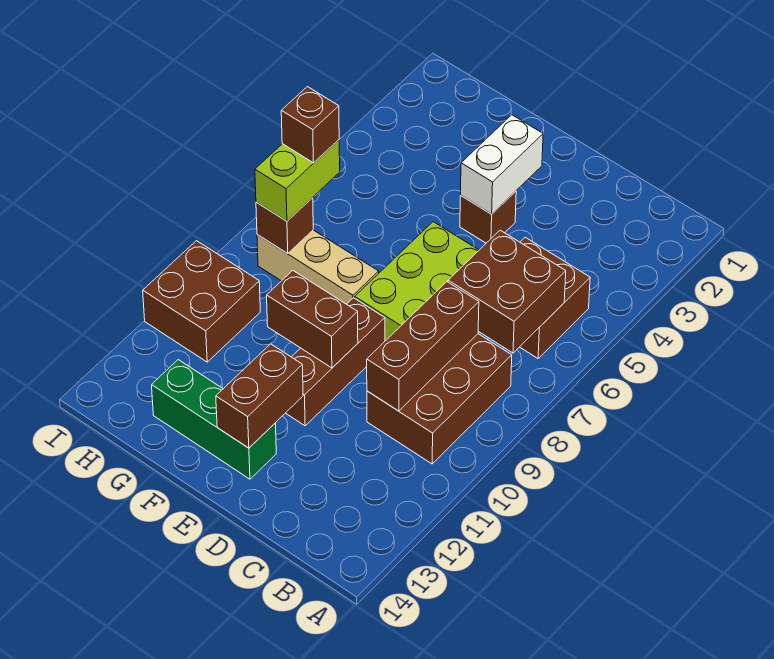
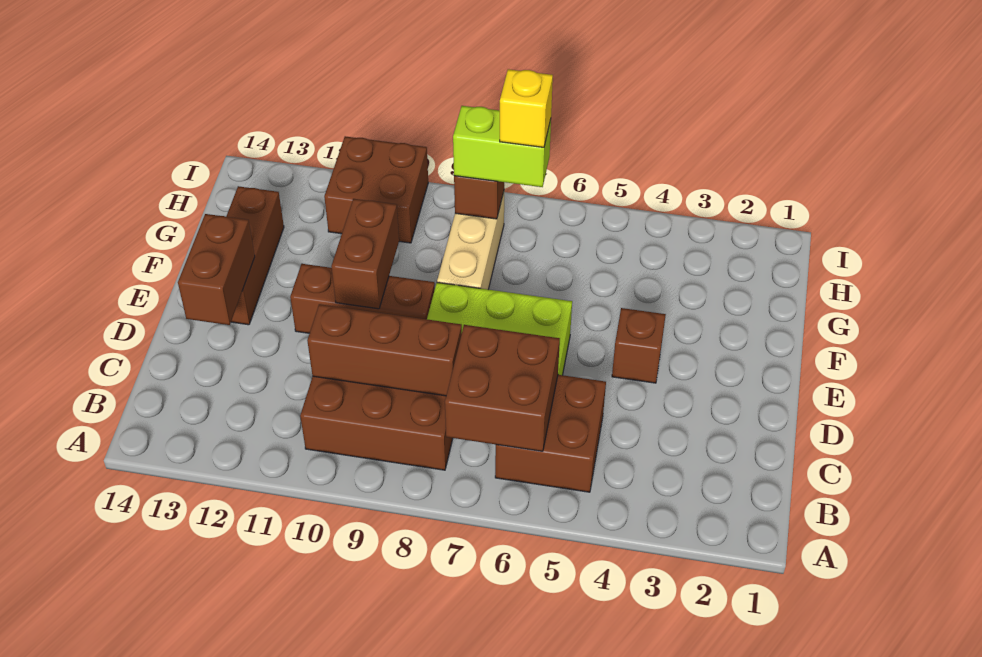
white 1x2 brick [460,115,543,214] -> none
brown 1x2 brick [216,344,303,448] -> brown 1x2 brick turned to [178,214,255,325]
green 1x3 brick [152,360,276,479] -> brown 1x3 brick [226,186,284,325]
brown 1x1 brick [281,87,339,163] -> yellow 1x1 brick [500,69,553,147]

